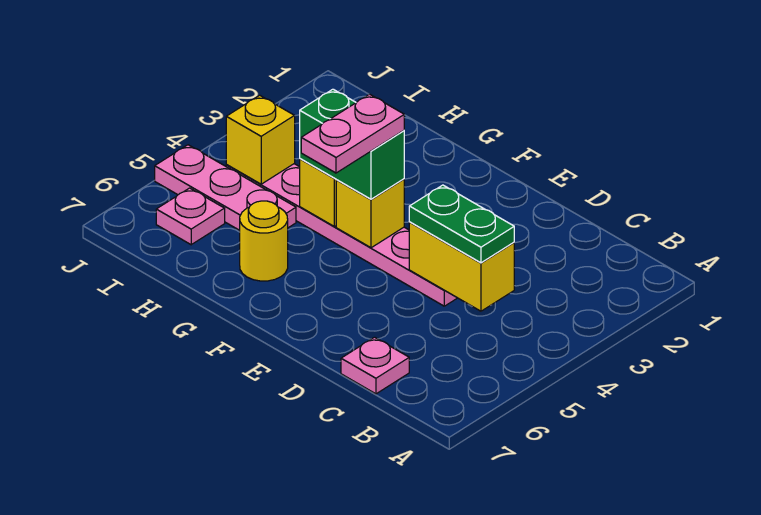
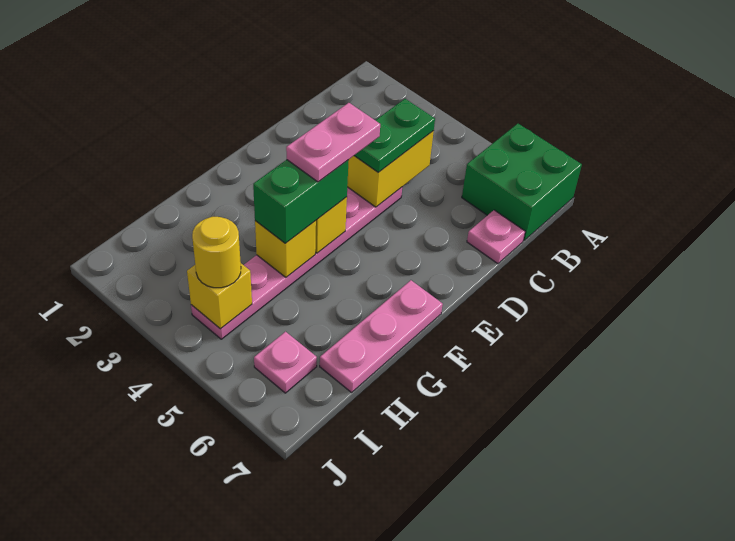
none -> green 2x2 brick [462,124,582,240]
pink 1x2 plate [301,94,404,173] -> pink 1x2 plate turned to [286,103,380,182]
yellow 1x1 round brick [240,201,288,281] -> yellow 1x1 round brick moved to [192,217,241,288]
pink 1x3 plate [155,145,296,230] -> pink 1x3 plate moved to [320,280,443,392]

